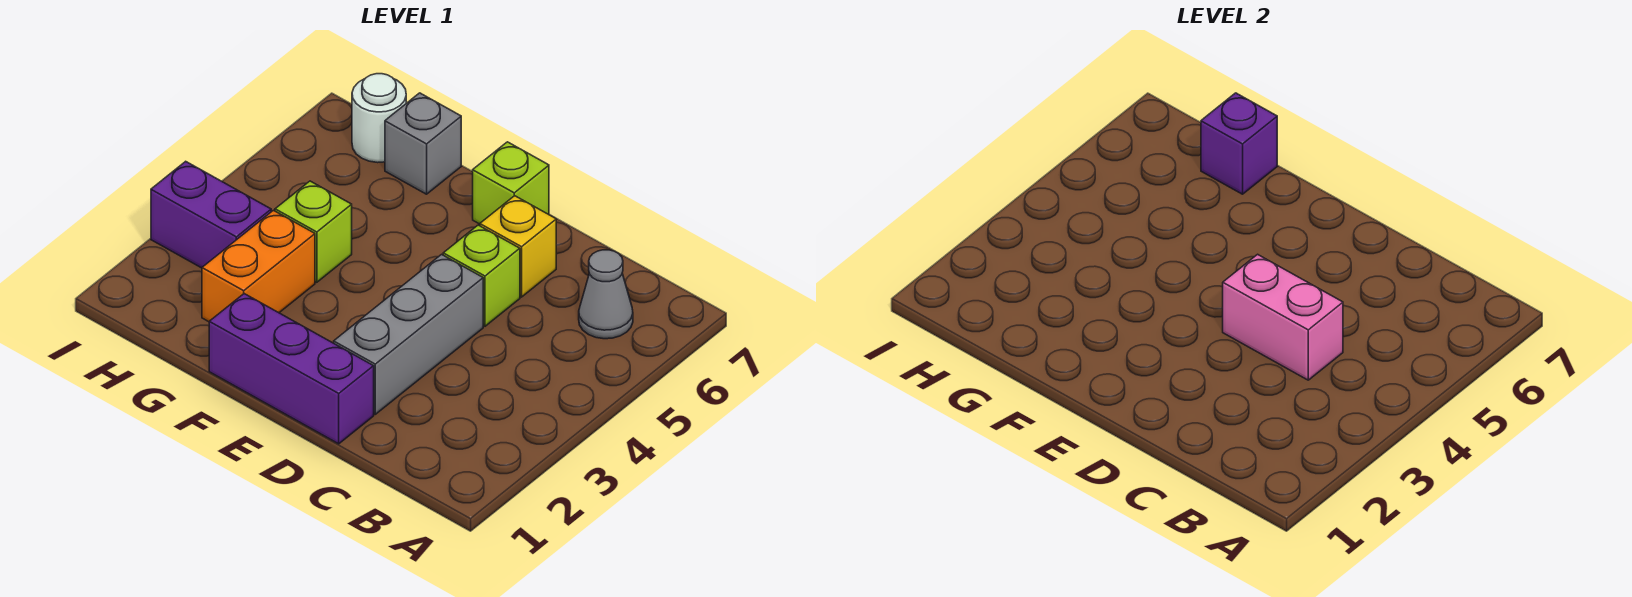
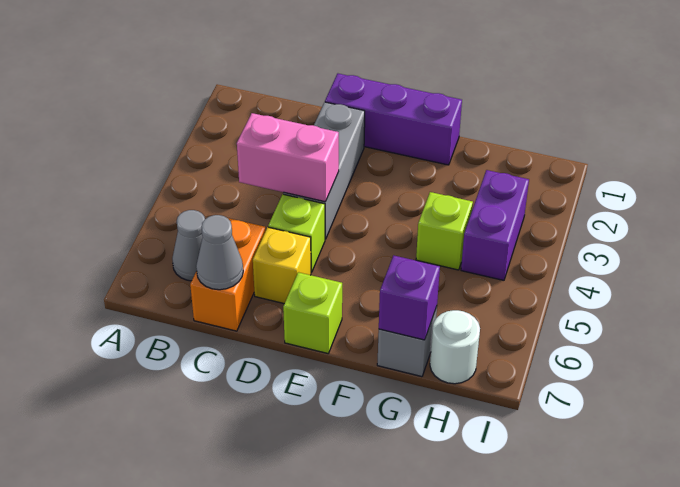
none -> grey 1x1 cone [196,215,243,290]
orange 1x2 brick [202,210,315,322] -> orange 1x2 brick moved to [190,218,266,331]
purple 1x2 brick [151,161,271,268] -> purple 1x2 brick turned to [461,170,529,280]

